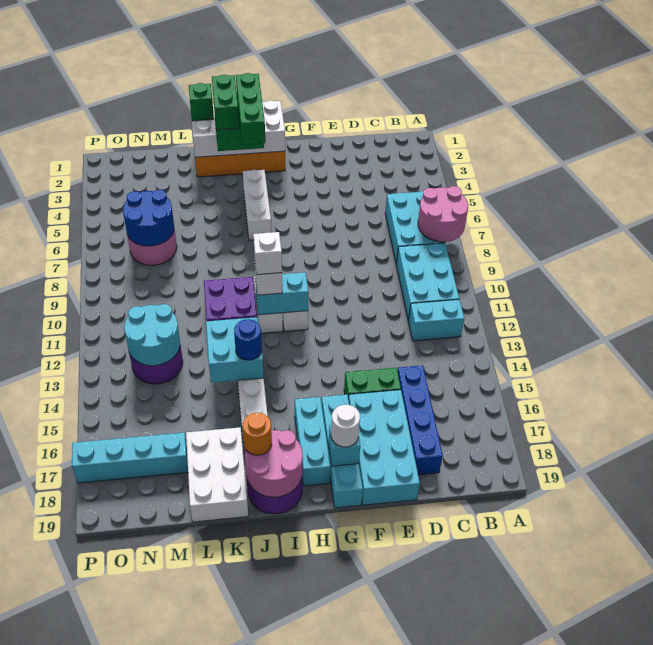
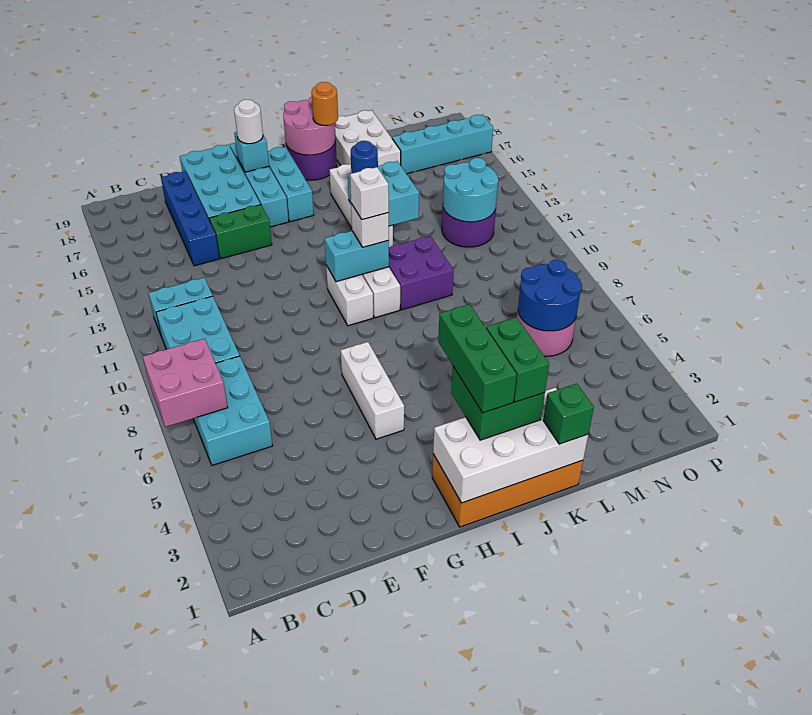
pink 2x2 round brick [418,186,468,242] -> pink 2x2 brick [143,339,228,427]
white 1x3 brick [243,170,271,240] -> white 1x3 brick moved to [341,342,404,439]

